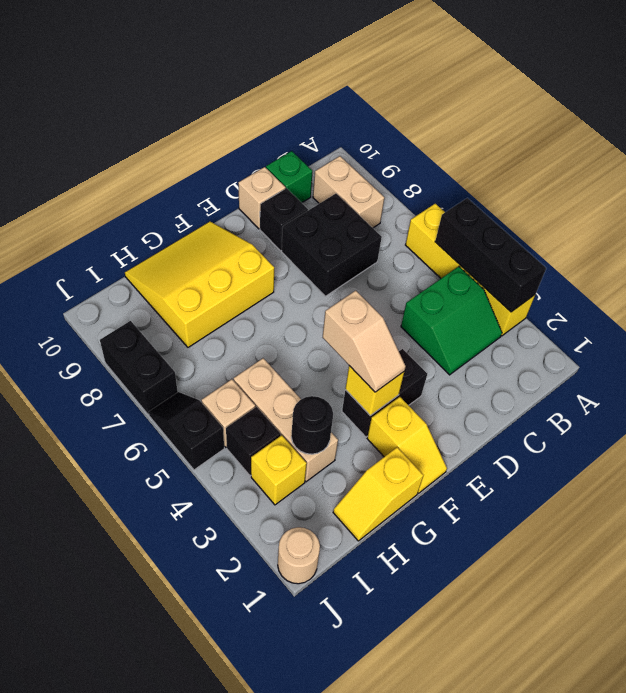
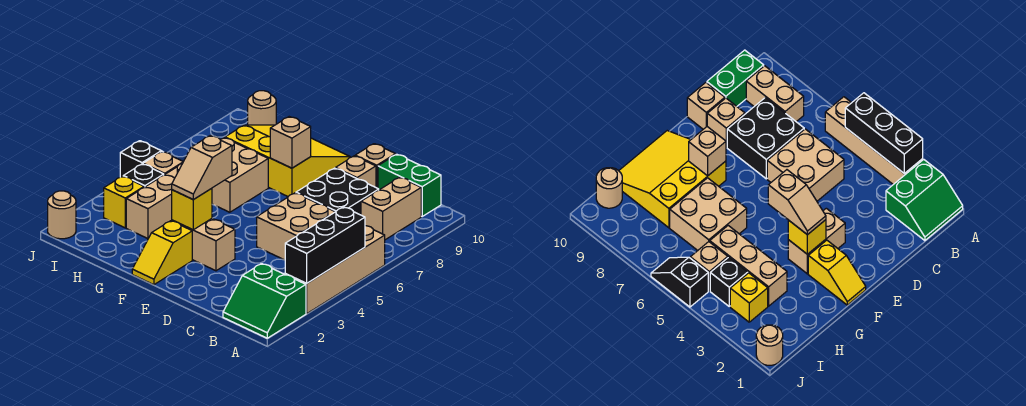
yellow 1x4 brick [406,204,535,336] -> tan 1x4 brick [285,226,385,313]
green 2x2 slope [401,266,502,375] -> green 2x2 slope moved to [223,264,306,338]
none -> tan 2x2 brick [257,193,335,260]
green 1x1 brick [266,151,313,203] -> green 1x2 brick [378,154,441,216]
black 1x1 brick [260,188,308,251] -> tan 1x1 brick [335,156,376,187]
black 1x2 brick [342,349,427,437] -> tan 1x2 brick [172,218,235,271]
none -> tan 1x1 brick [270,117,311,168]
yellow 1x2 slope [333,447,423,541] -> none
none -> tan 2x2 brick [212,138,268,212]
black 1x1 round brick [291,396,333,454] -> none
none -> tan 1x1 round brick [248,91,276,125]
black 1x2 brick [100,321,178,414] -> none

